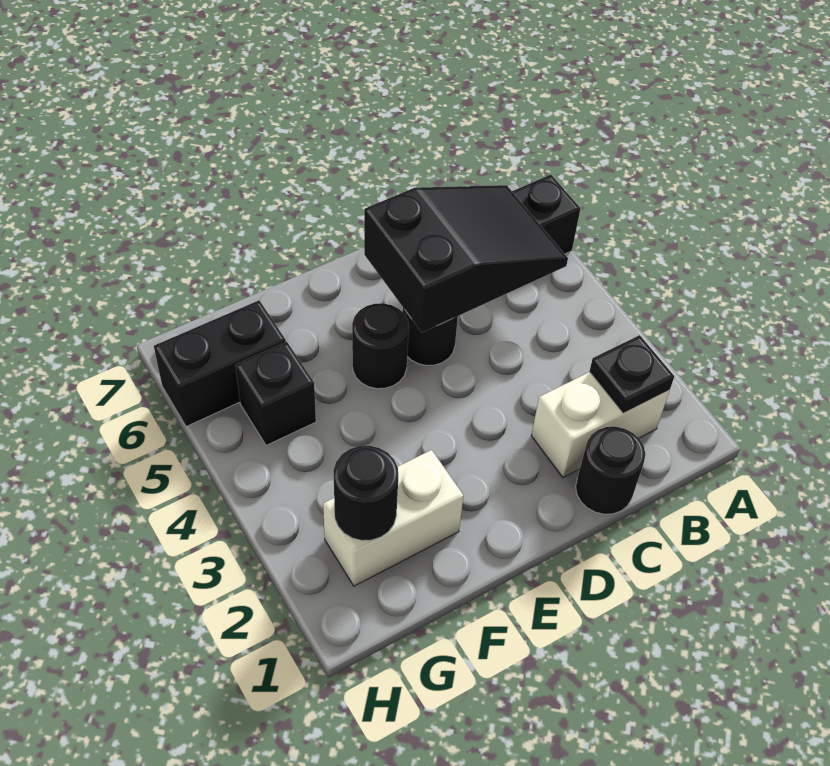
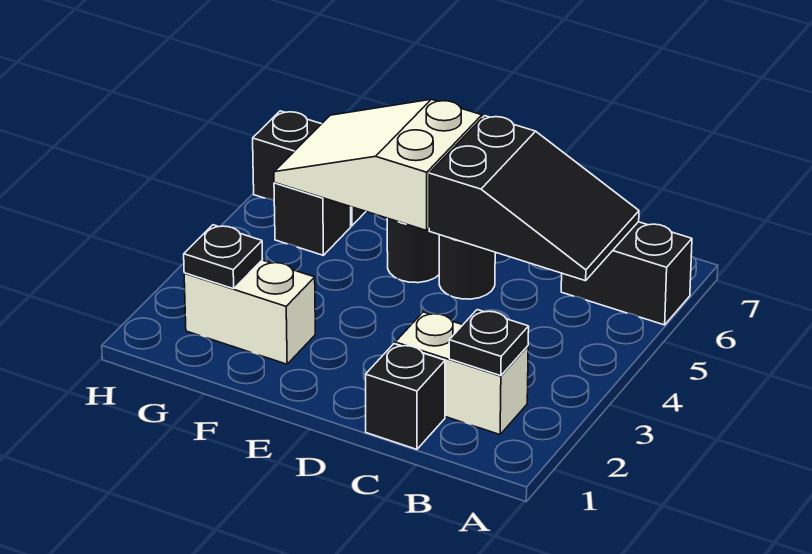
black 1x1 round brick [576,427,645,514] -> black 1x1 brick [366,344,445,449]
none -> white 2x3 slope [274,99,482,230]
black 1x1 round brick [333,446,398,541] -> black 1x1 plate [184,225,262,289]

